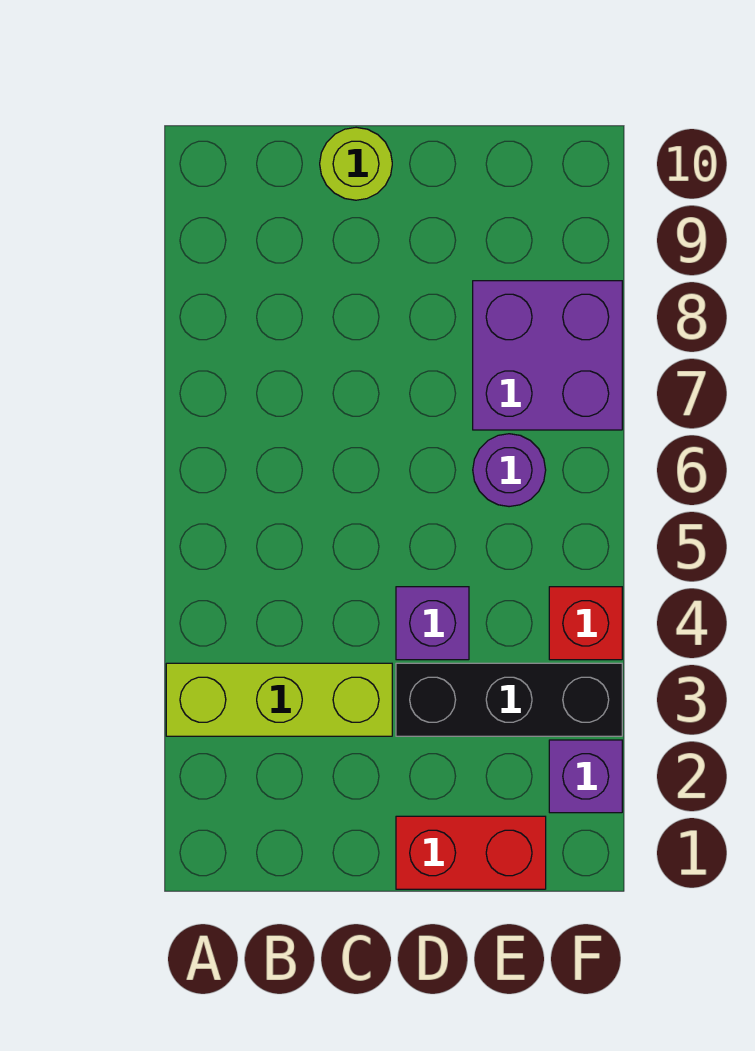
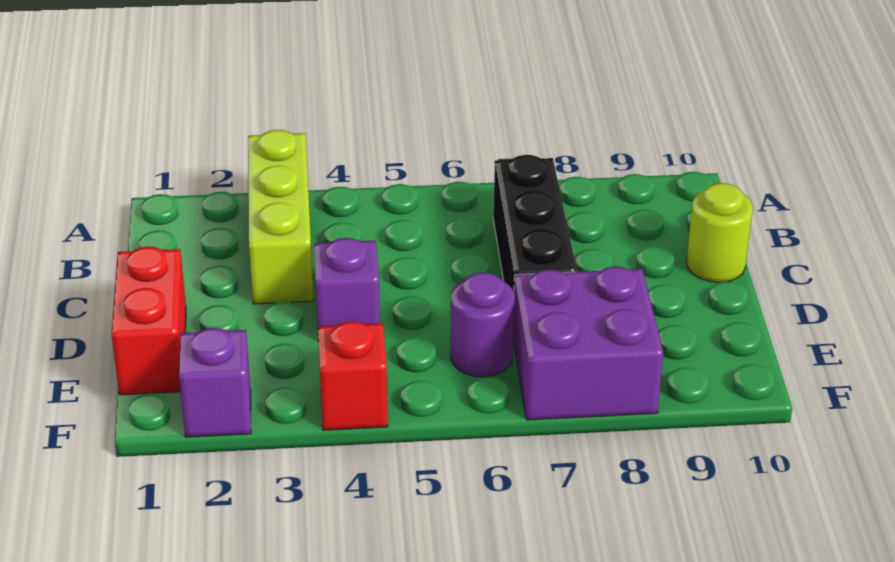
black 1x3 brick [396,663,622,736] -> black 1x3 brick moved to [493,155,577,291]

